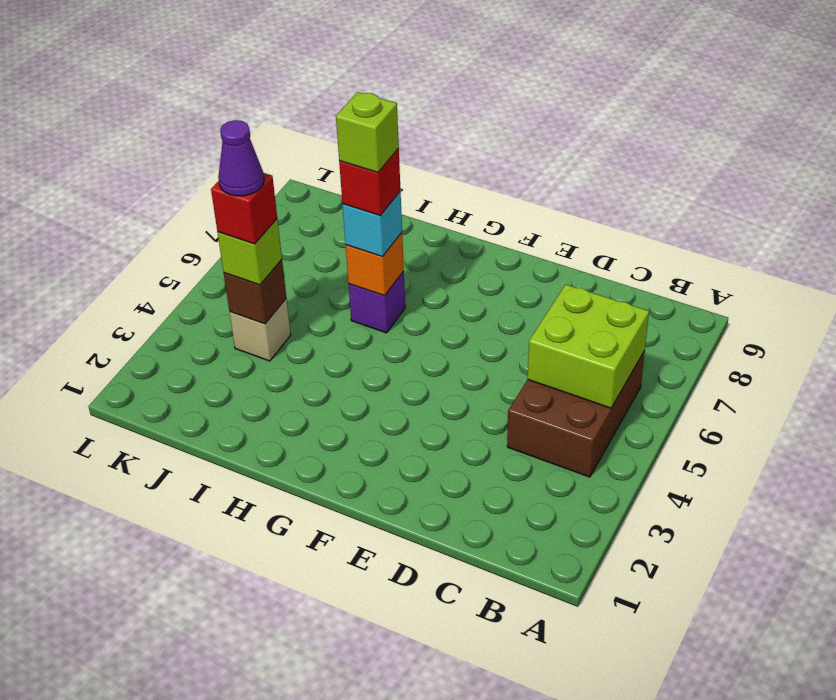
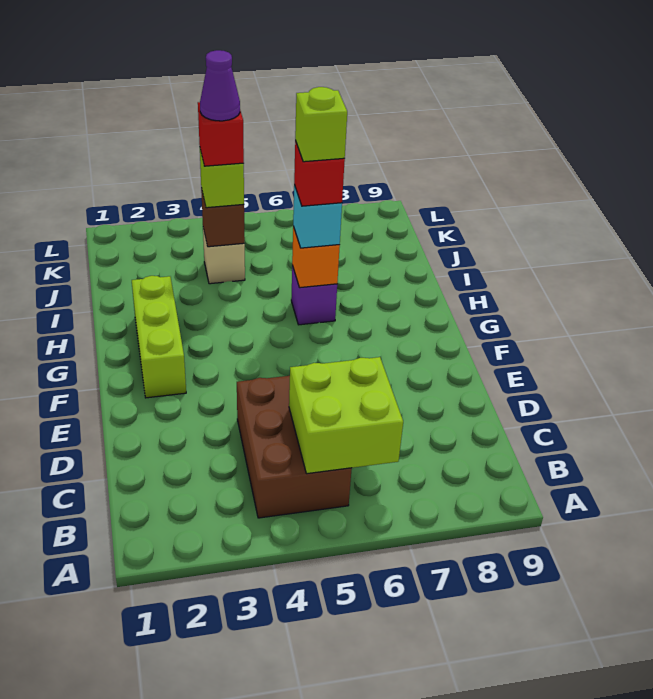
brown 2x3 brick [507,351,645,477] -> brown 2x3 brick turned to [237,376,352,518]
none -> lime 1x3 brick [132,276,186,398]

